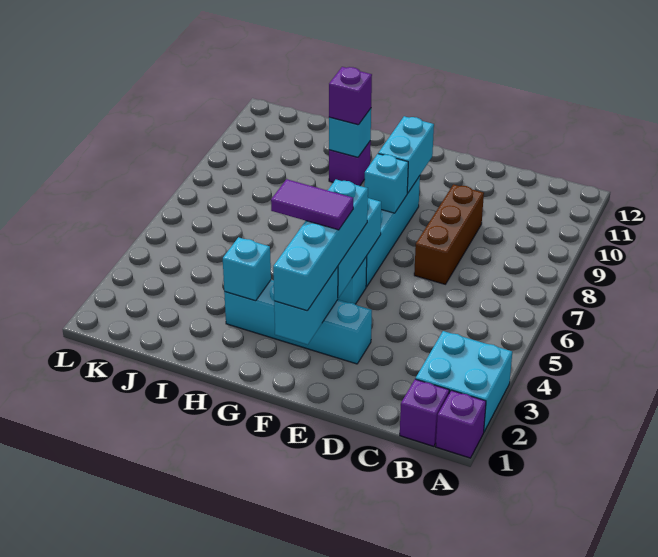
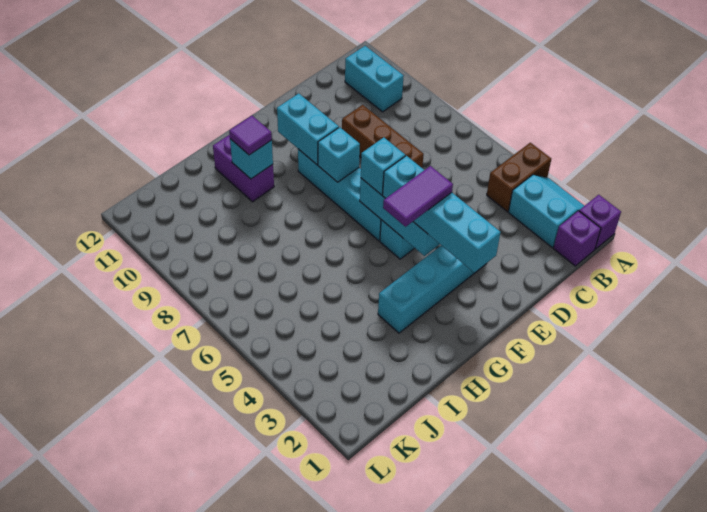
cyan 2x2 brick [416,331,512,431] -> cyan 2x2 slope [508,175,584,247]
none -> brown 1x2 brick [487,143,551,211]
cyan 1x2 brick [274,267,338,345] -> cyan 1x2 brick moved to [345,46,404,112]
cyan 1x1 brick [223,237,271,301] -> cyan 1x1 brick moved to [361,137,405,195]
purple 1x1 brick [329,140,371,186] -> purple 1x2 brick [213,135,274,202]
purple 1x1 brick [329,67,372,125] -> purple 1x1 tile [229,116,272,155]

